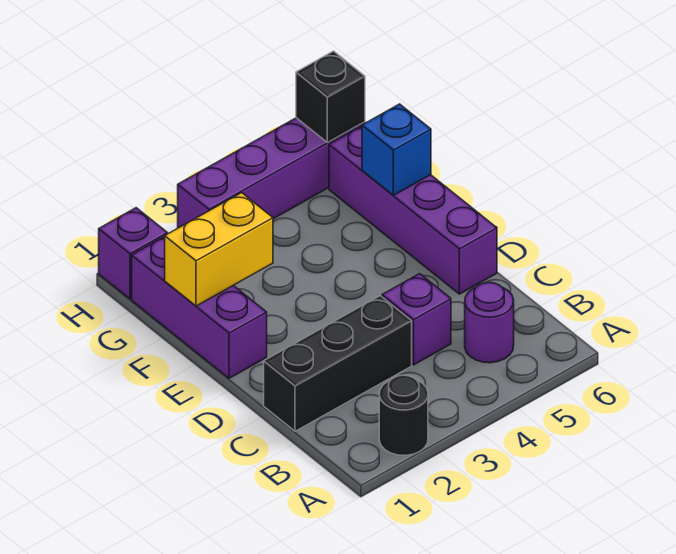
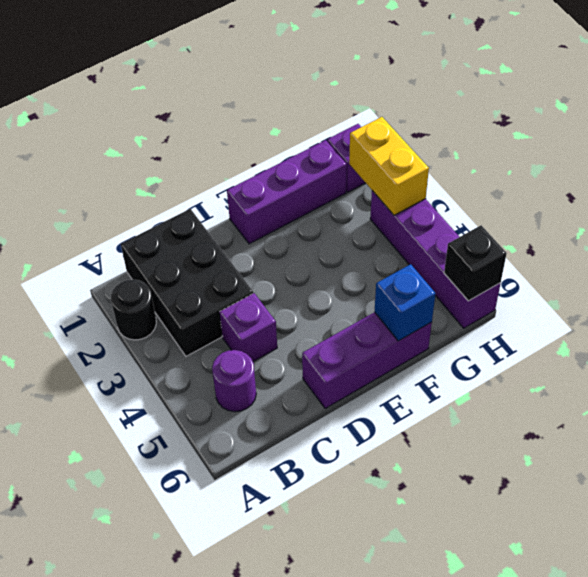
black 1x3 brick [264,296,412,431] -> black 2x3 brick [121,209,253,356]
purple 1x4 brick [329,126,497,294] -> purple 1x3 brick [302,312,432,409]
yellow 1x2 brick [165,193,273,306] -> yellow 1x2 brick moved to [349,117,429,215]

